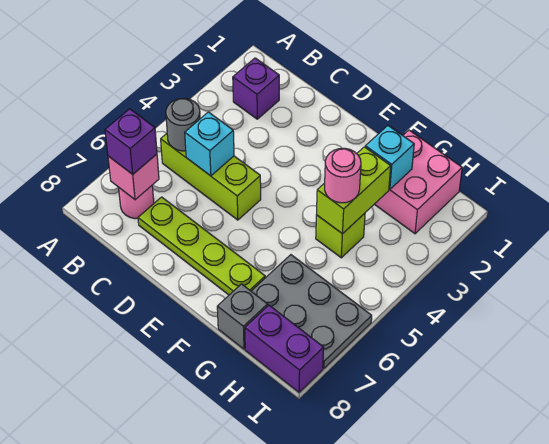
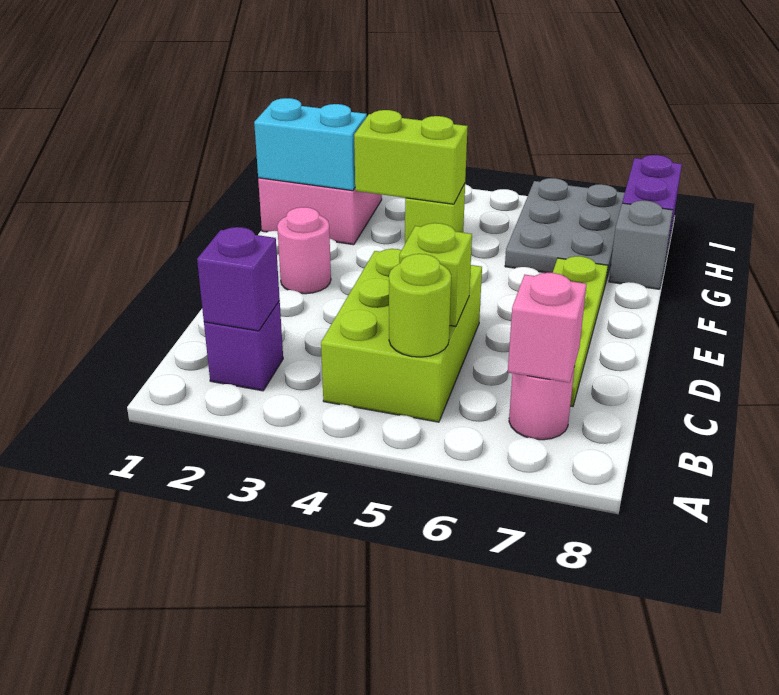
lime 1x3 brick [161,134,261,220] -> lime 2x3 brick [321,249,482,422]
grey 1x1 round brick [166,98,200,151] -> lime 1x1 round brick [389,254,451,357]
purple 1x1 brick [105,109,157,174] -> purple 1x1 brick moved to [197,227,280,331]
cyan 1x1 brick [185,112,234,176] -> lime 1x1 brick [399,223,472,326]
cyan 1x1 brick [365,126,414,189] -> cyan 1x2 brick [254,98,367,191]
pink 1x1 round brick [325,148,361,203] -> pink 1x1 round brick moved to [277,207,331,294]

